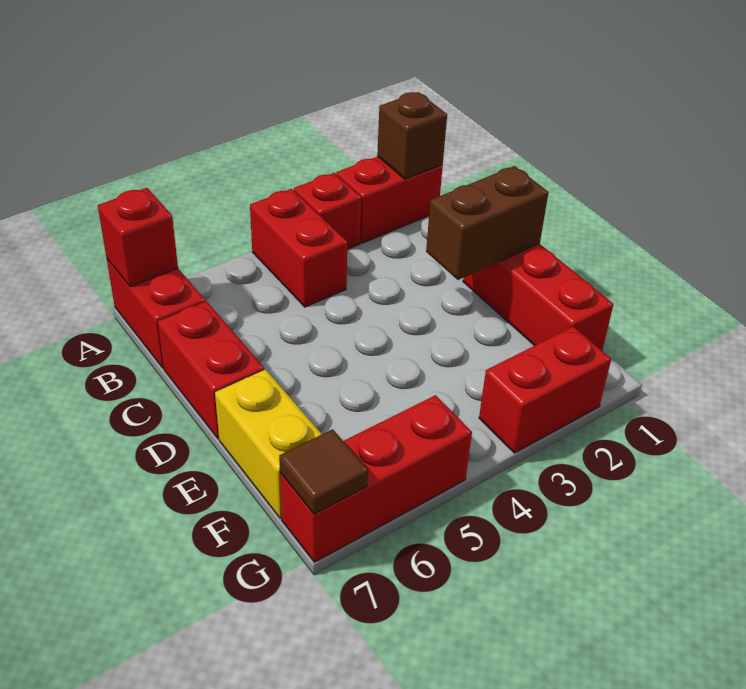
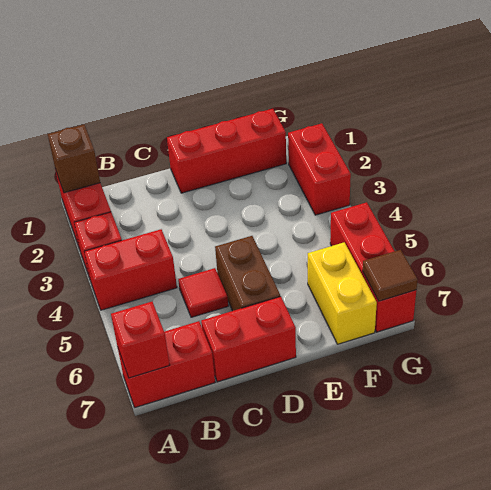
none -> red 1x1 tile [178,268,228,317]
brown 1x2 brick [426,166,549,280] -> brown 1x2 brick moved to [215,236,280,311]
yellow 1x2 brick [215,369,322,519] -> yellow 1x2 brick turned to [308,242,377,344]

